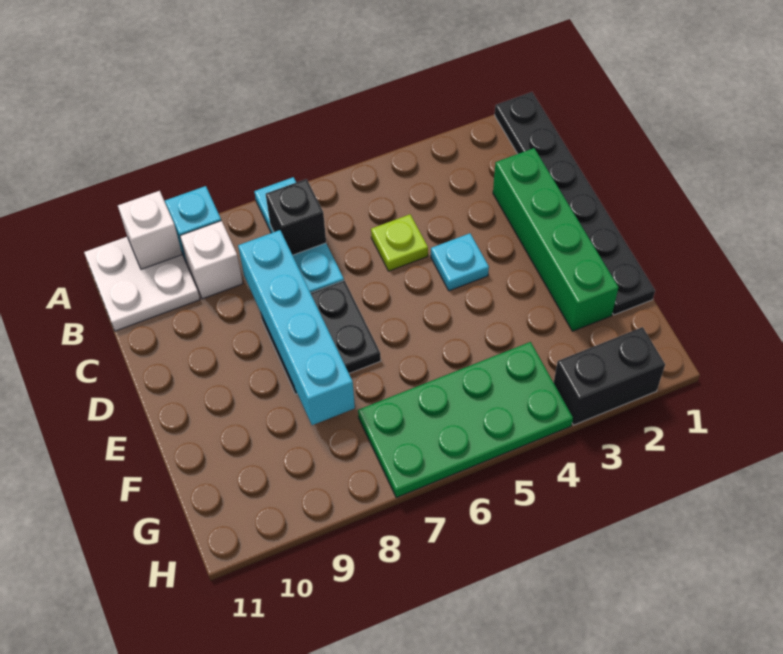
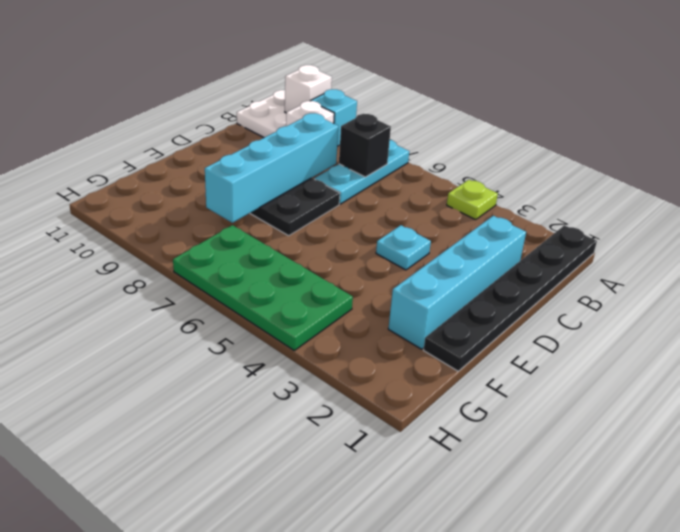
green 1x4 brick [493,148,618,331] -> cyan 1x4 brick [388,216,526,349]
lime 1x1 plate [371,214,428,271] -> lime 1x1 plate moved to [447,180,498,220]
black 1x2 brick [554,327,665,425] -> none

